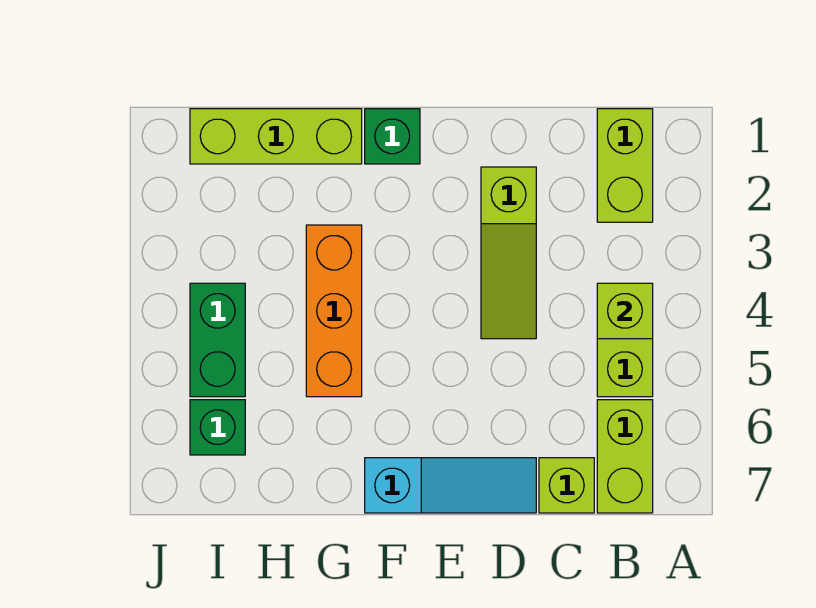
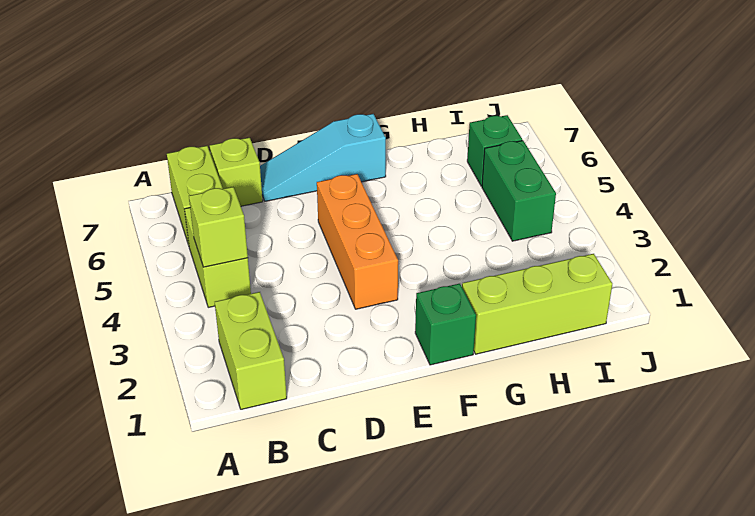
lime 1x3 slope [481,167,536,339] -> none
orange 1x3 brick [306,225,362,397] -> orange 1x3 brick moved to [317,174,398,309]

